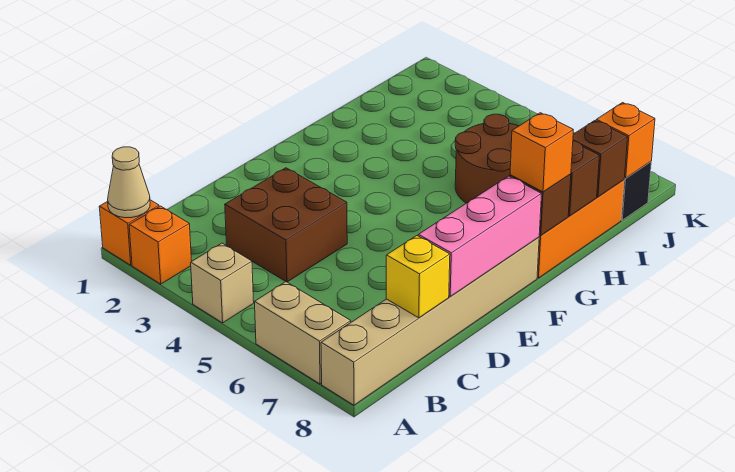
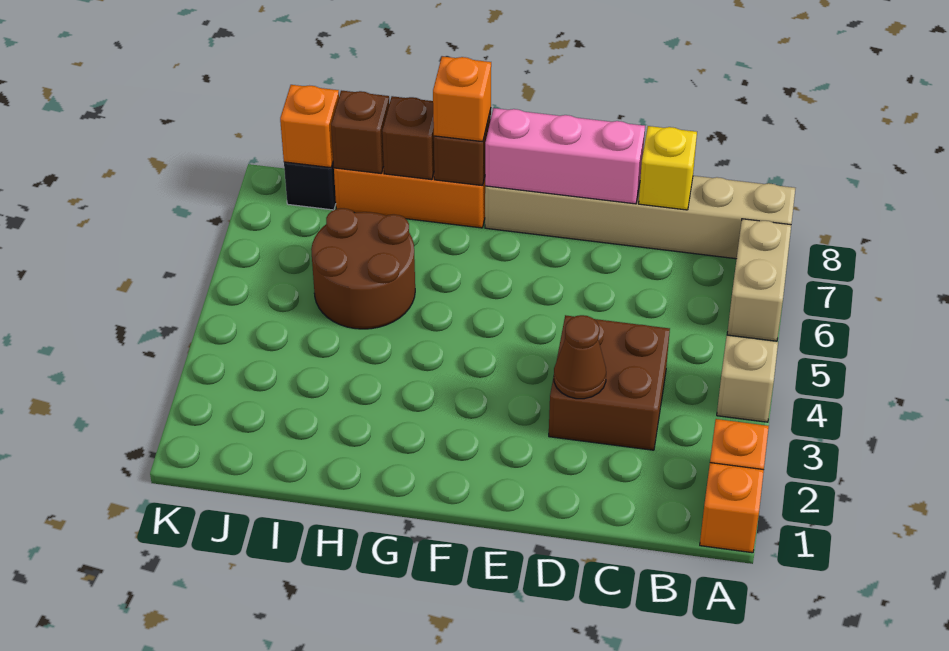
tan 1x1 cone [108,147,150,218] -> none
none -> brown 1x1 cone [554,315,606,399]

